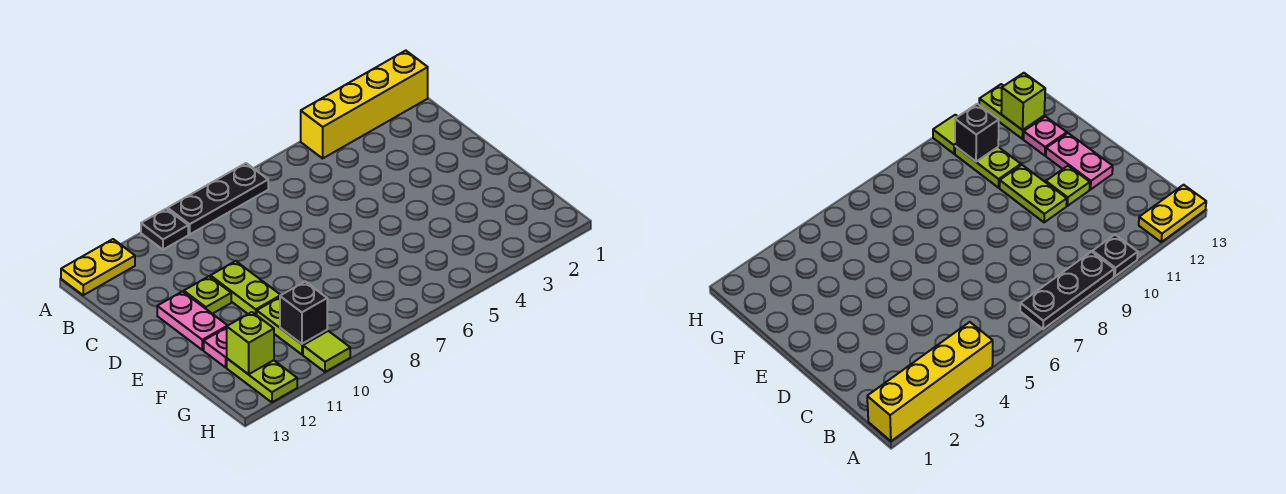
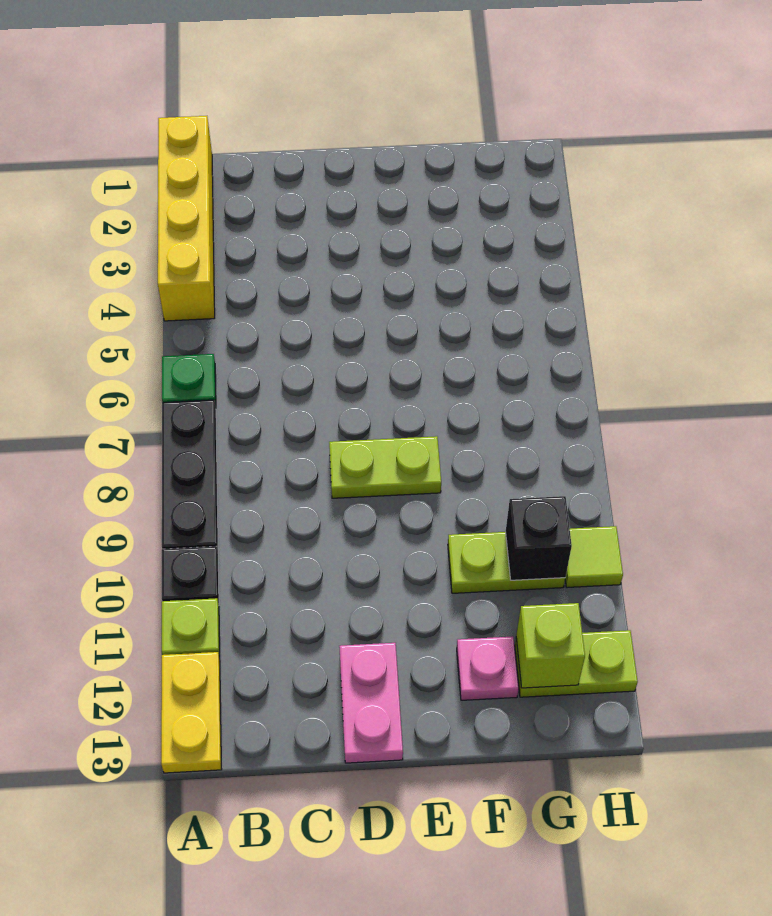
none -> green 1x1 plate [162,354,216,407]
lime 1x2 plate [210,261,280,315] -> lime 1x2 plate moved to [329,436,441,498]
lime 1x1 plate [184,276,231,314] -> lime 1x1 plate moved to [162,598,220,658]
pink 1x2 plate [157,292,228,350] -> pink 1x2 plate turned to [339,643,403,763]

